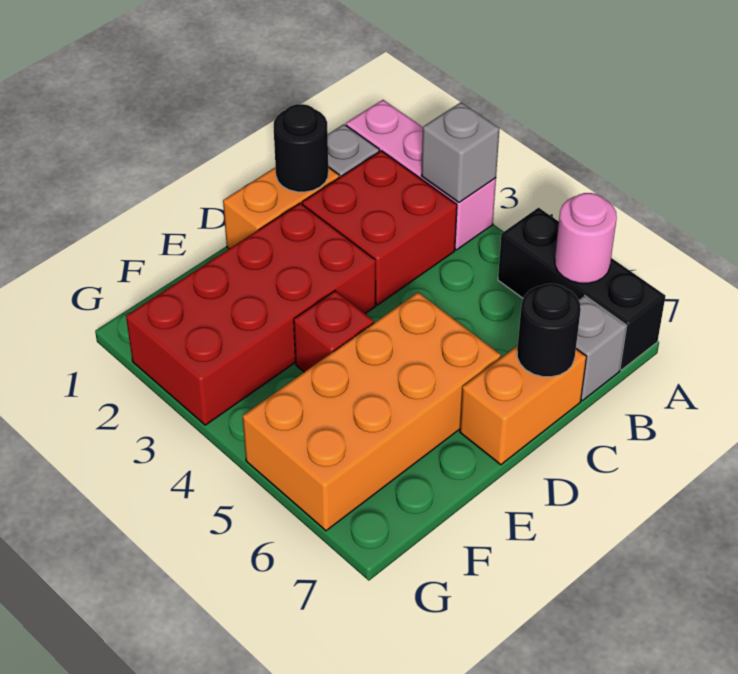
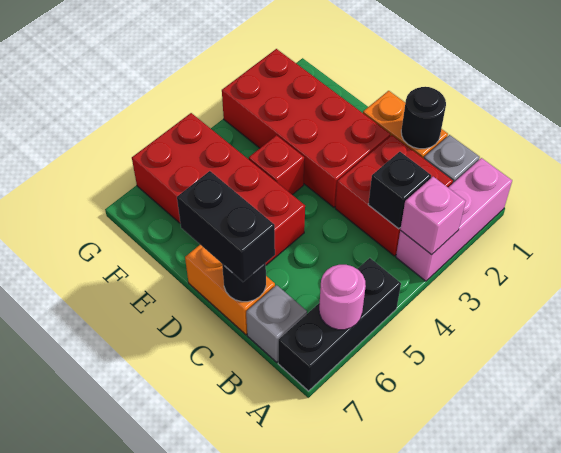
grey 1x1 brick [421,102,500,202] -> pink 1x1 brick [400,177,466,255]
none -> black 1x1 brick [368,152,431,229]
none -> black 1x2 brick [177,171,275,282]
orange 2x4 brick [243,292,501,531] -> red 2x4 brick [132,113,305,265]

